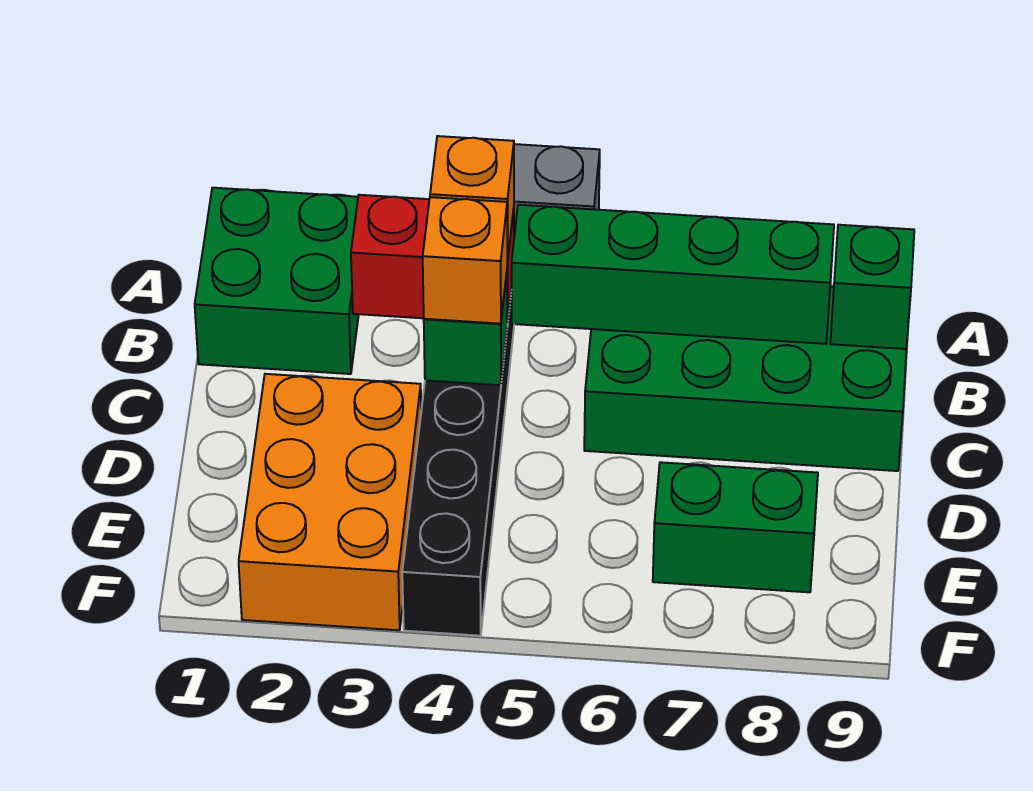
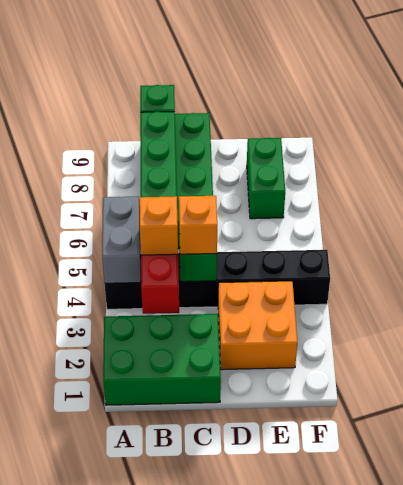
green 2x2 brick [195,188,359,374] -> green 2x3 brick [103,314,221,405]
orange 2x3 brick [239,374,421,630] -> orange 2x2 brick [218,281,297,370]

